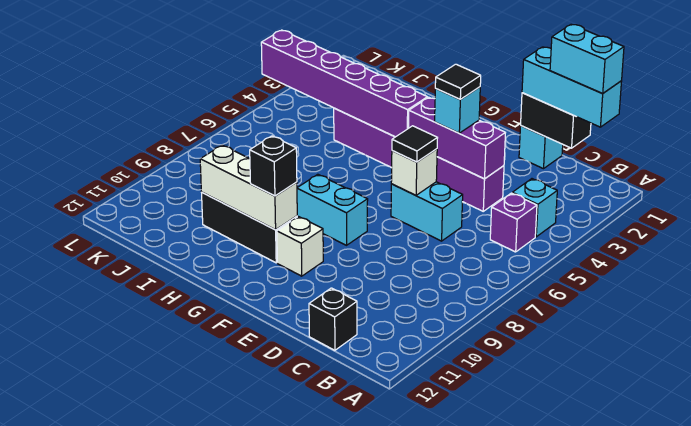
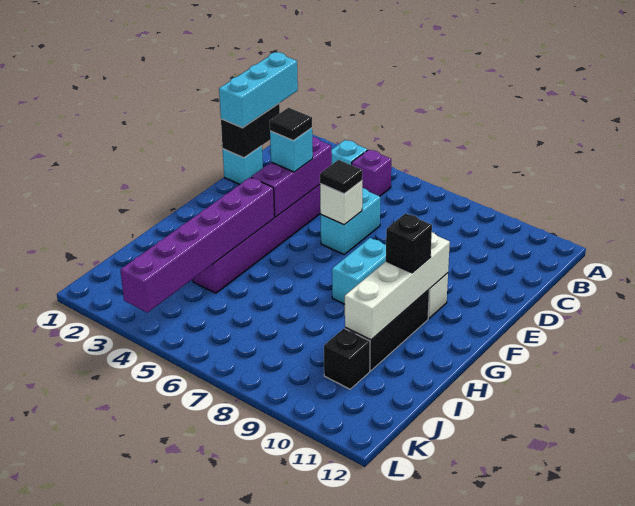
cyan 1x2 brick [550,24,624,93] -> none
black 1x1 brick [309,288,357,350] -> black 1x1 brick moved to [324,329,370,389]
white 1x3 brick [200,145,297,230] -> white 1x4 brick [345,232,450,340]

